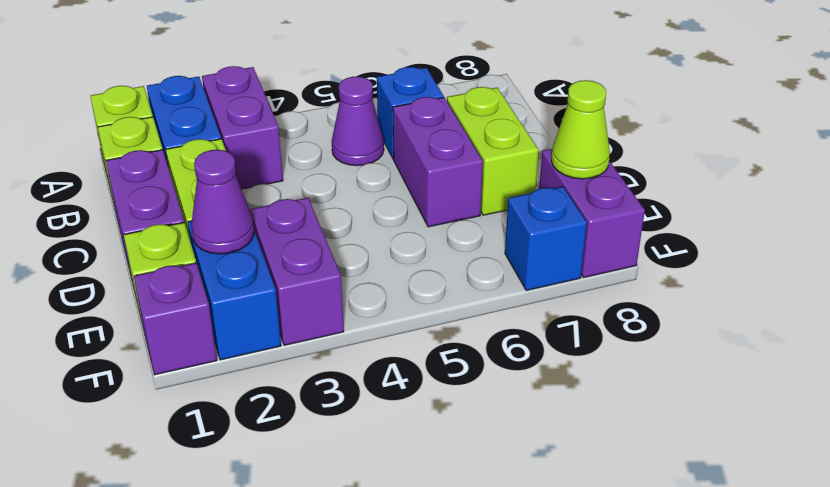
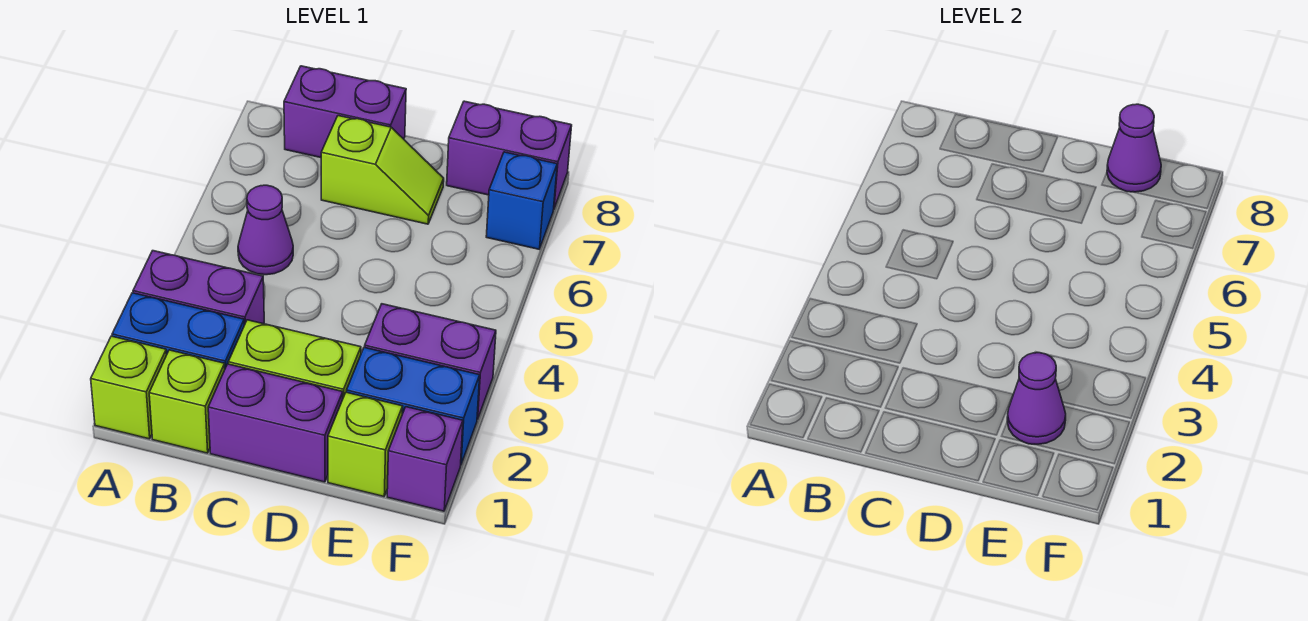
blue 1x1 brick [377,67,444,159] -> none
purple 1x2 brick [393,97,483,227] -> purple 1x2 brick moved to [284,66,406,158]
lime 1x2 brick [447,87,539,215] -> lime 1x2 slope [321,116,444,224]
lime 1x1 cone [551,80,610,179] -> purple 1x1 cone [1107,104,1161,192]

